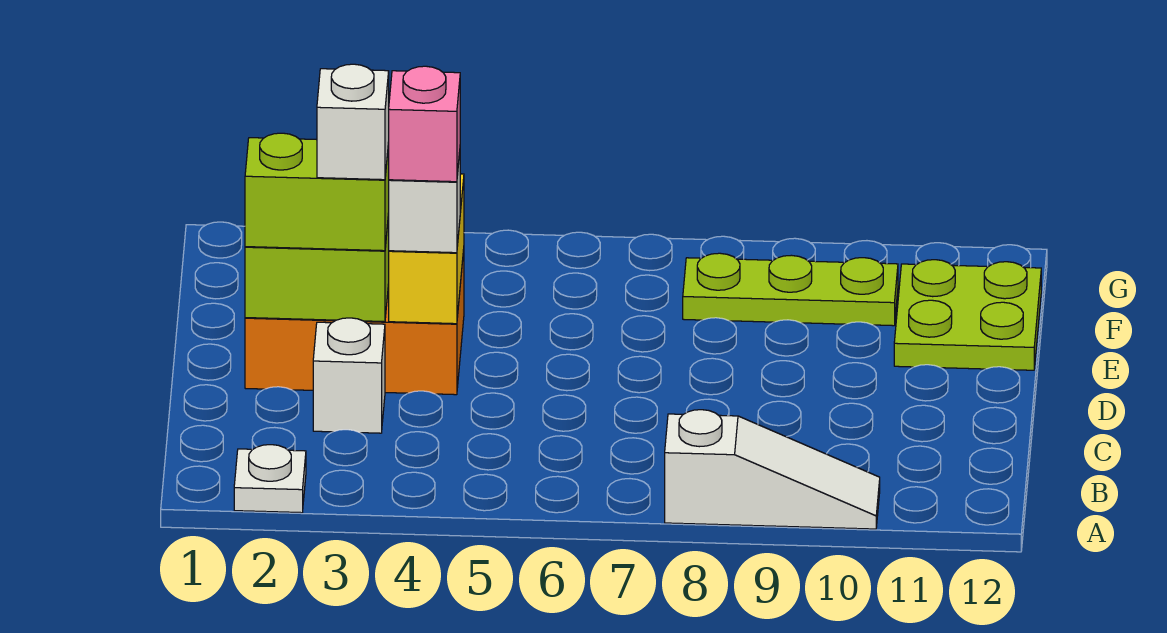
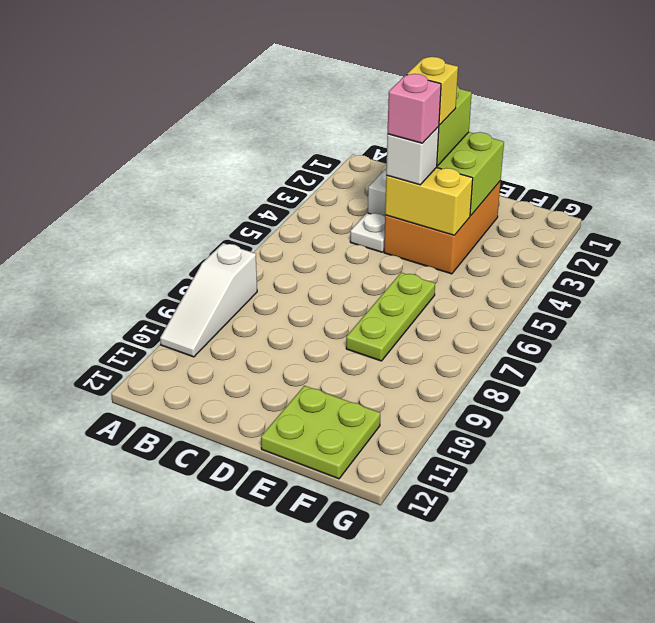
white 1x1 plate [234,445,306,513] -> white 1x1 plate moved to [350,213,385,252]
white 1x1 brick [317,64,389,180] -> yellow 1x1 brick [407,57,458,125]
lime 1x3 plate [683,253,898,326] -> lime 1x3 plate moved to [346,273,435,361]

